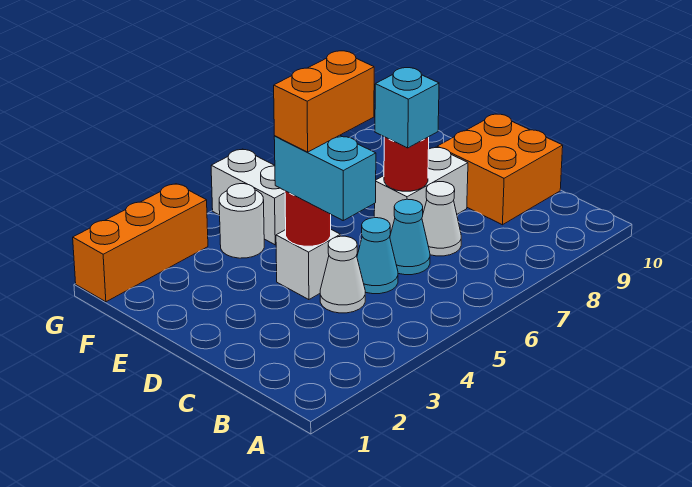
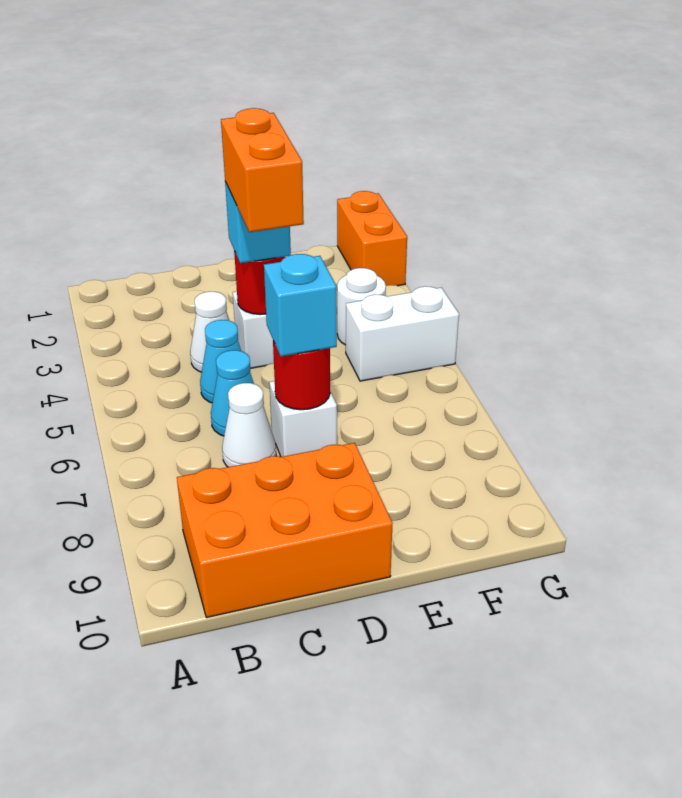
cyan 1x2 brick [274,135,376,220] -> cyan 1x1 brick [225,182,291,263]
orange 2x2 brick [437,114,563,225] -> orange 2x3 brick [177,443,393,618]
white 1x2 brick [374,147,468,234] -> white 1x1 brick [269,381,337,457]
orange 1x3 brick [73,184,208,302] -> orange 1x2 brick [337,191,407,286]

